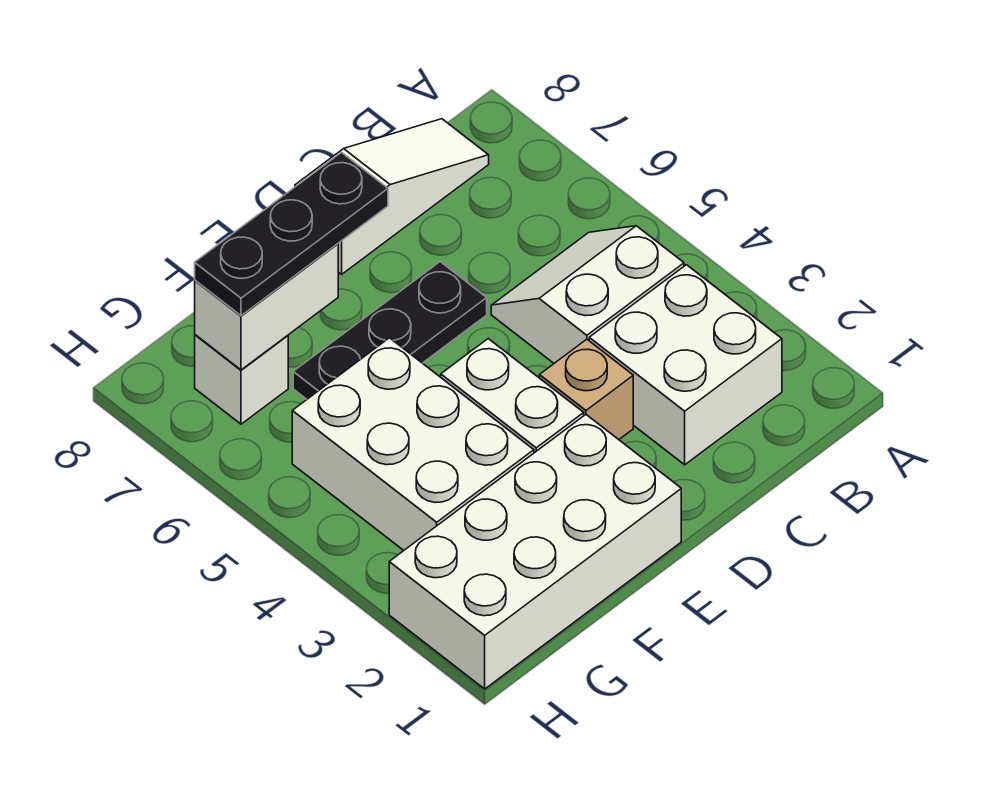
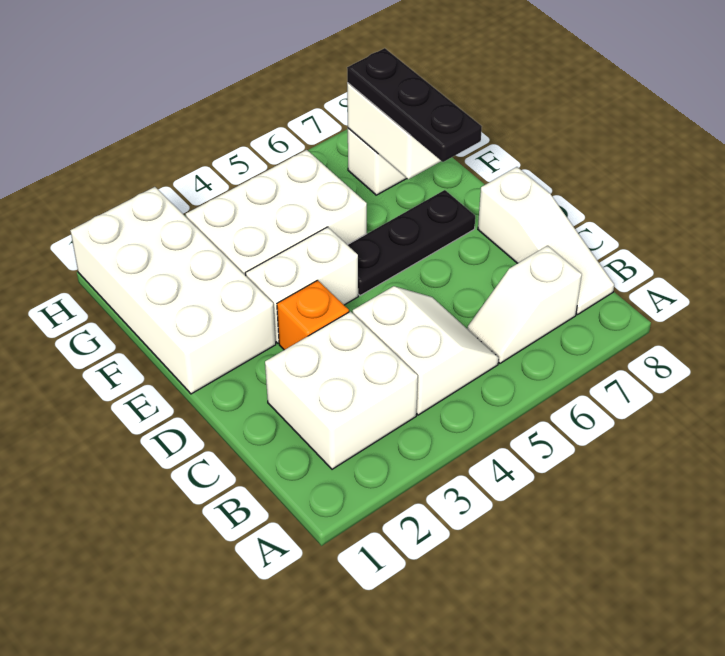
none -> white 1x2 slope [467,246,582,363]
tan 1x1 brick [539,339,633,439] -> orange 1x1 brick [277,280,349,350]
black 1x3 plate [293,262,487,399] -> black 1x3 plate turned to [348,190,475,296]

